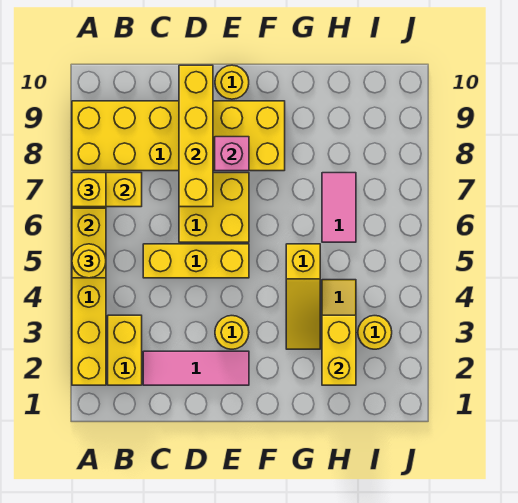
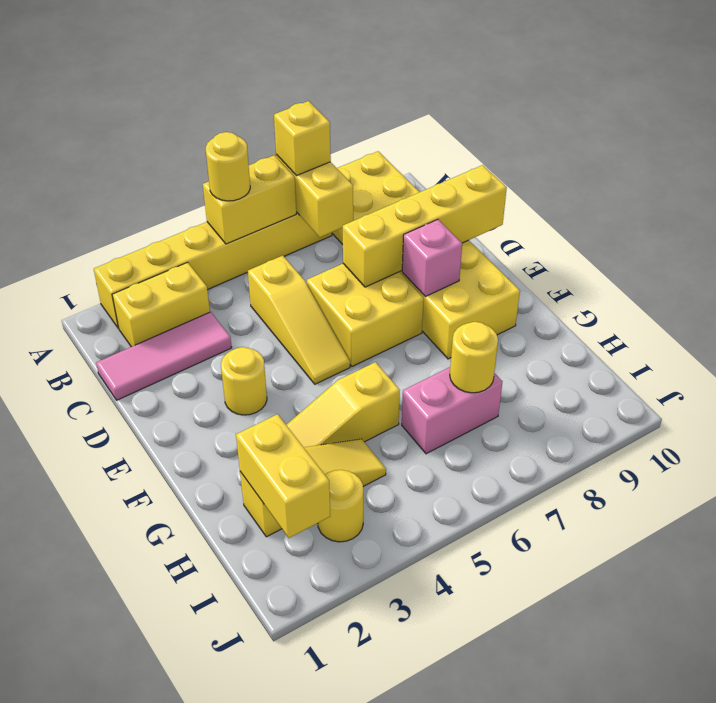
pink 1x3 tile [143,351,249,385] -> pink 1x3 tile turned to [96,312,232,400]
yellow 1x3 brick [143,244,249,278] -> yellow 1x3 slope [248,255,350,384]
yellow 1x1 round brick [215,65,249,99] -> yellow 1x1 round brick moved to [450,322,498,393]
yellow 1x2 brick [322,315,356,385] -> yellow 1x2 brick turned to [236,414,330,538]
pink 1x2 tile [322,173,356,242] -> pink 1x2 brick [402,367,502,454]

